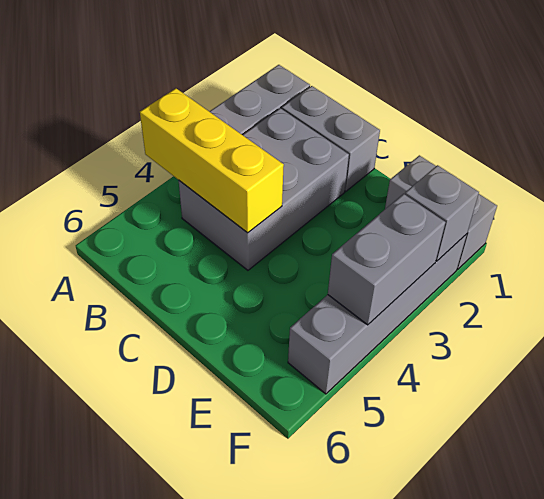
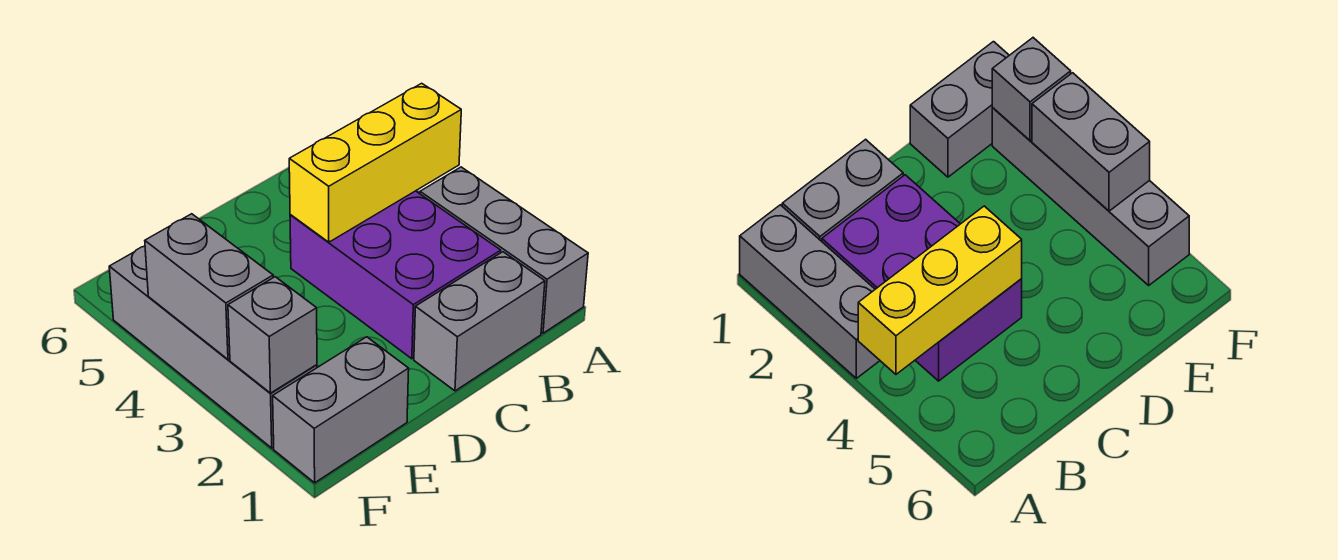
grey 2x3 brick [179,108,349,270] -> purple 2x3 brick [290,191,501,359]

